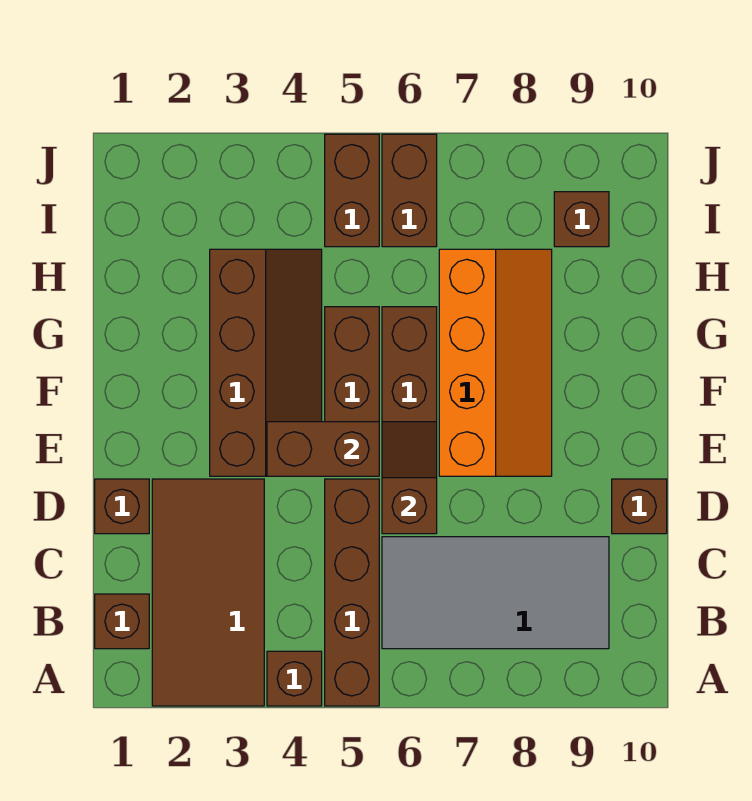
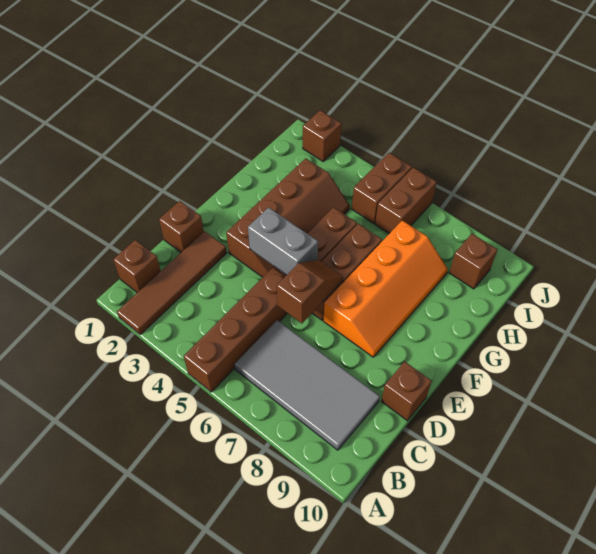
brown 2x4 tile [152,479,264,706] -> brown 1x4 tile [117,231,227,335]
brown 1x1 brick [267,651,322,706] -> brown 1x1 brick moved to [303,110,341,161]
brown 1x2 brick [267,422,379,476] -> grey 1x2 brick [248,207,318,275]

